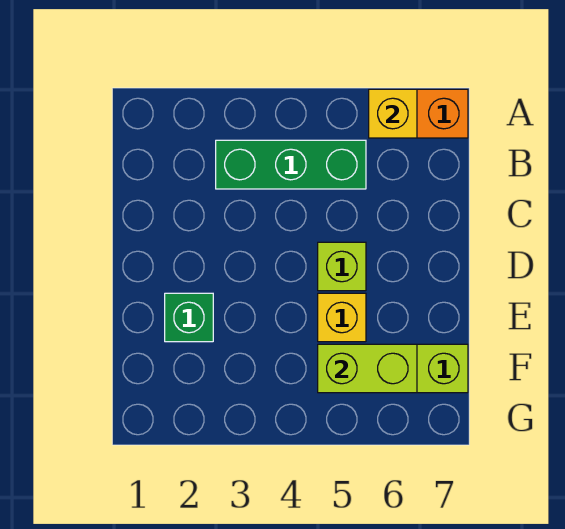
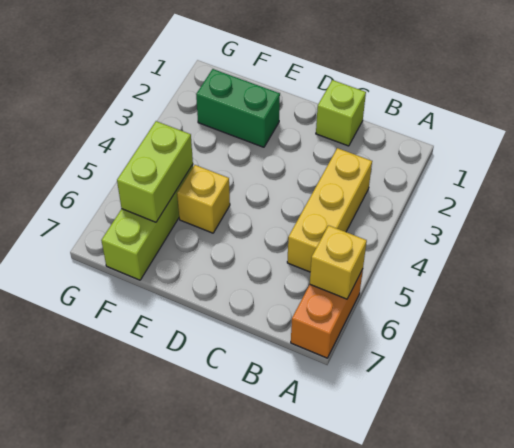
green 1x3 brick [216,140,366,189] -> yellow 1x3 brick [287,148,372,272]
lime 1x1 brick [318,242,366,291] -> lime 1x1 brick moved to [316,80,366,146]
green 1x1 brick [165,293,213,342] -> green 1x2 brick [196,69,280,147]

